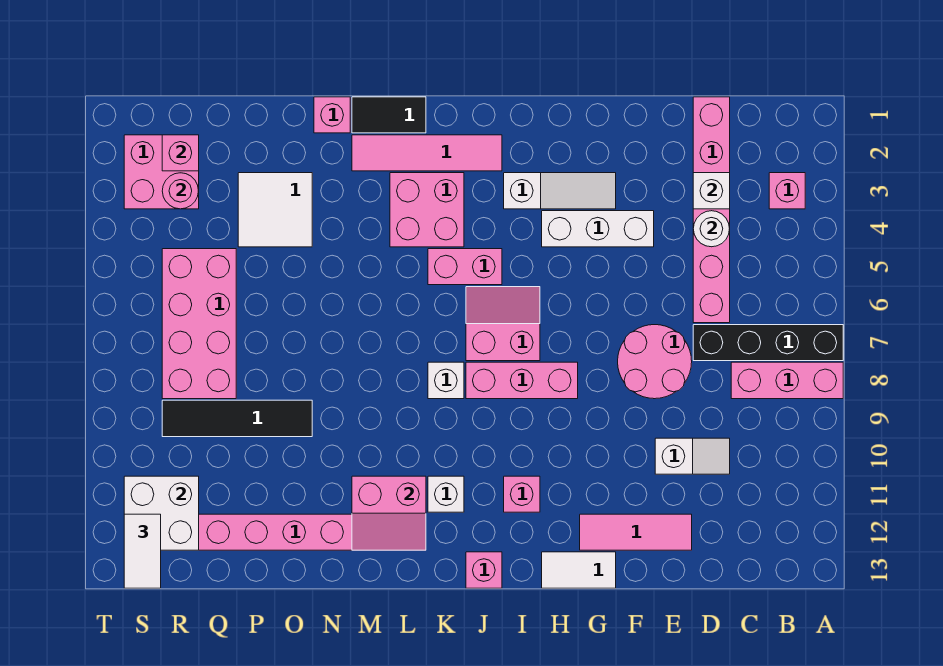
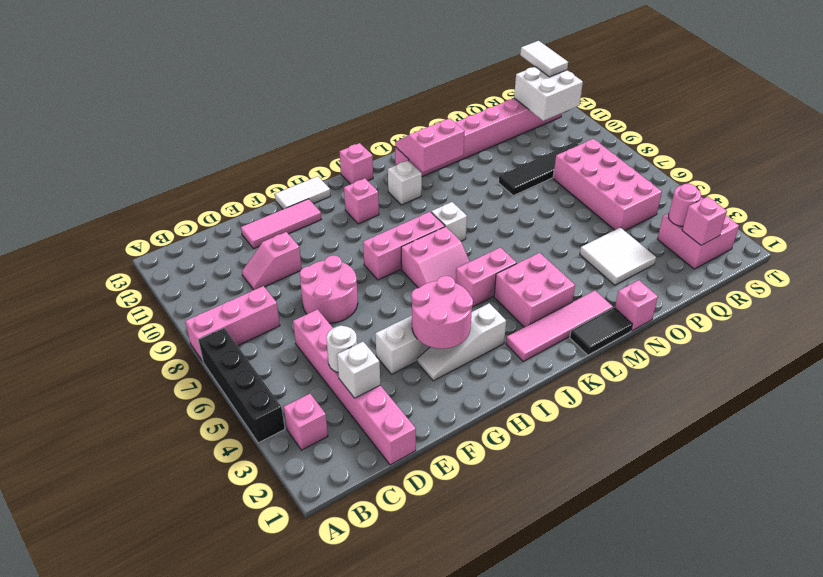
black 1x4 brick [693,325,843,361] -> black 1x4 brick turned to [198,328,285,443]
white 1x2 slope [655,438,730,474] -> pink 1x2 slope [242,232,302,290]
none -> pink 2x2 round brick [411,276,473,349]

